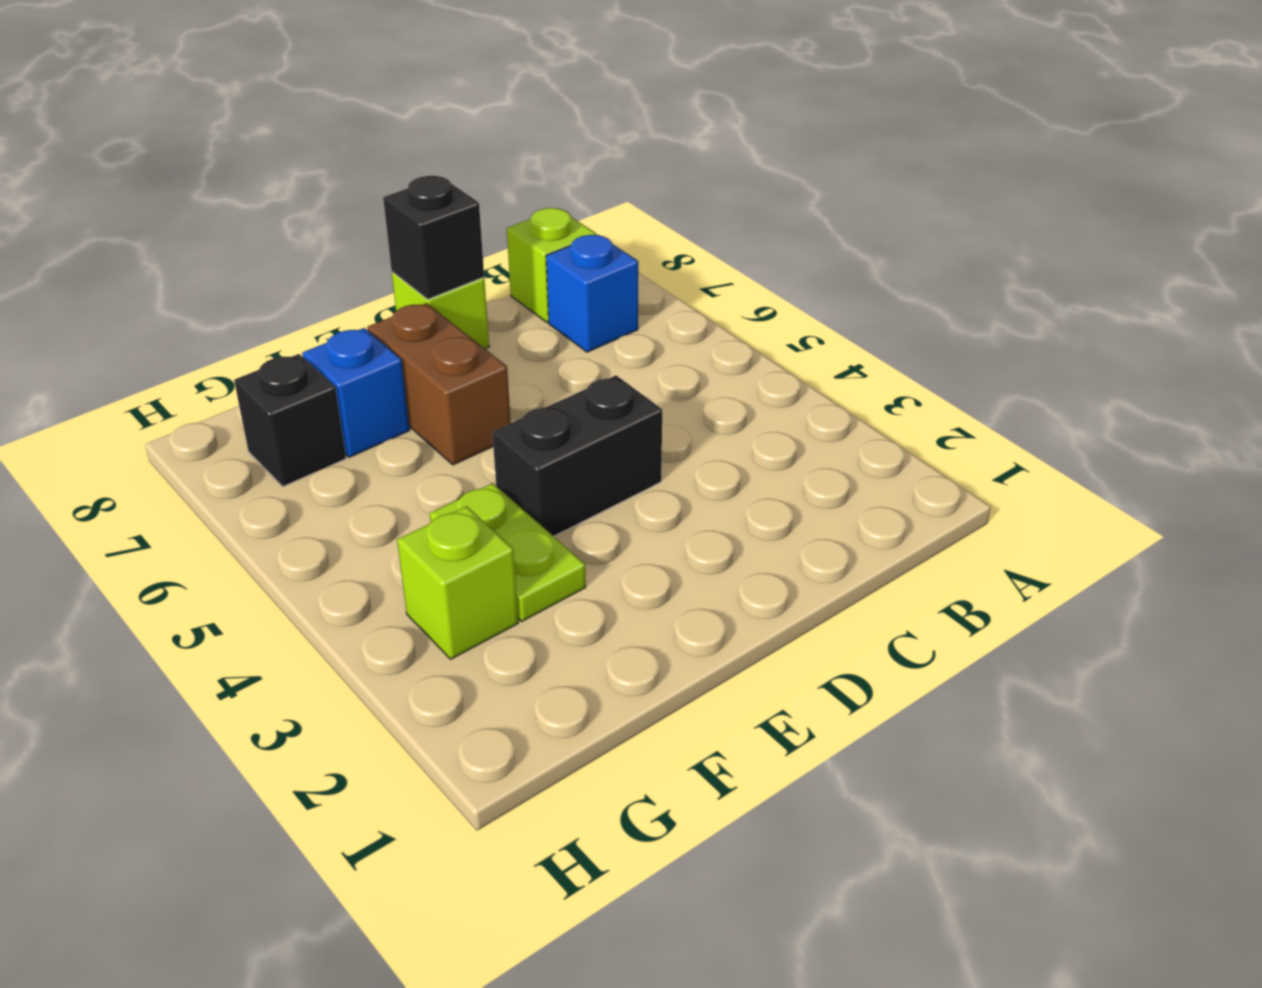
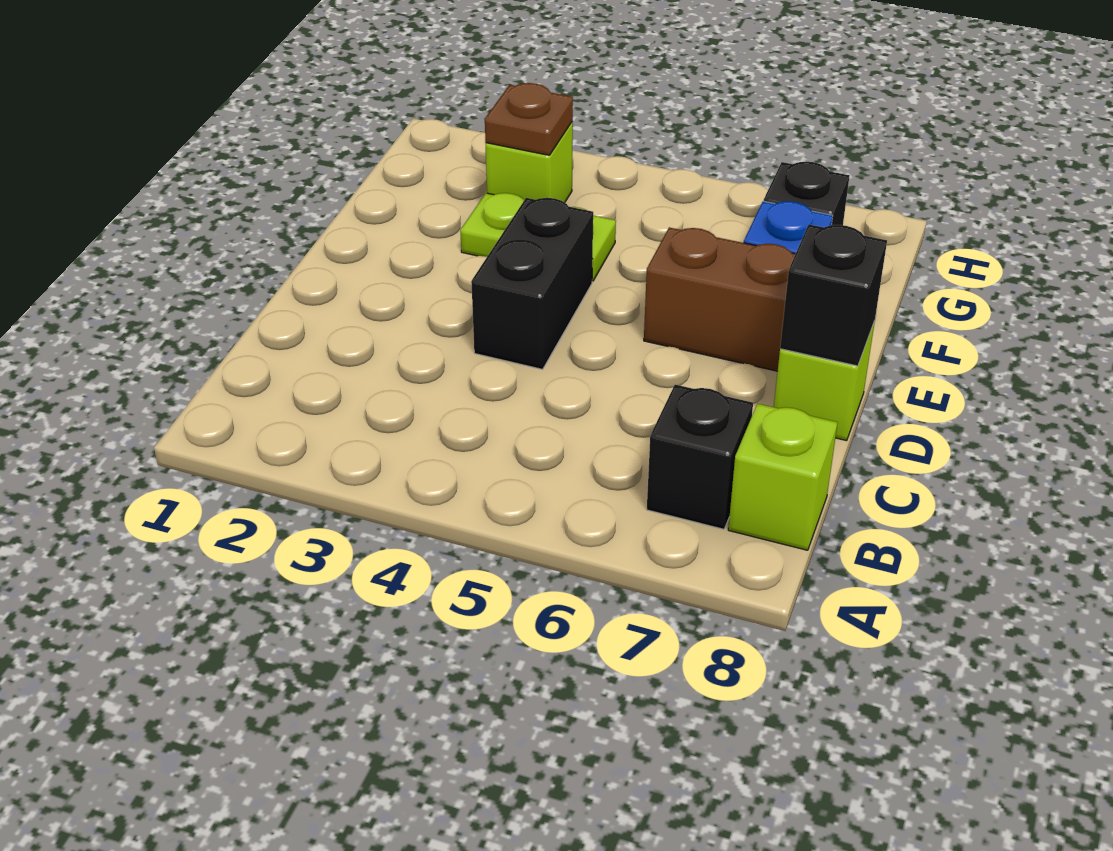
blue 1x1 brick [546,235,638,352] -> black 1x1 brick [647,385,753,529]
none -> brown 1x1 plate [485,83,573,155]

